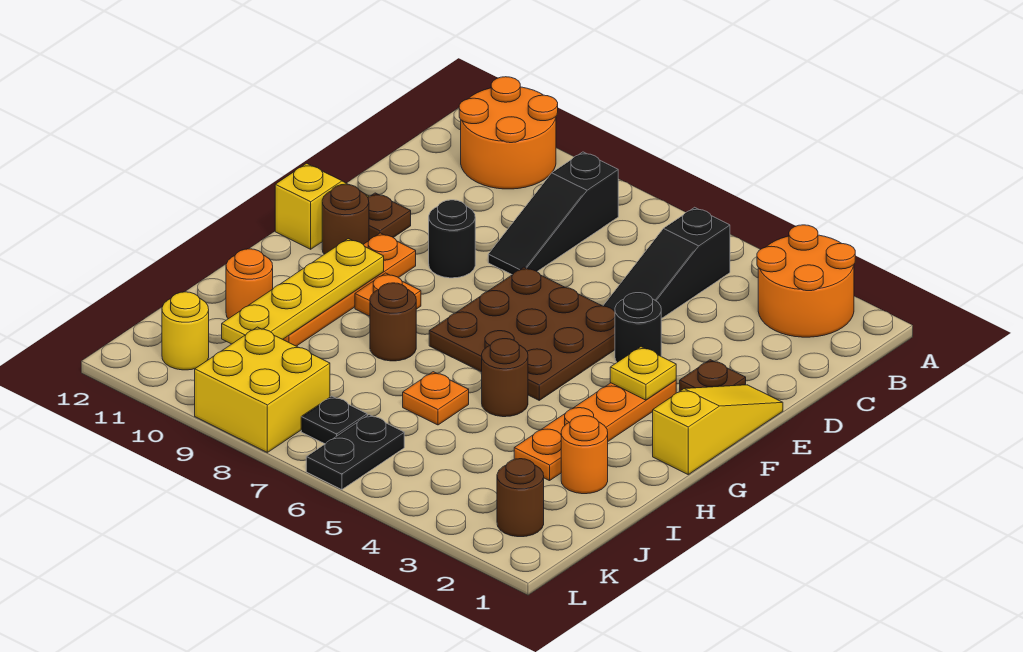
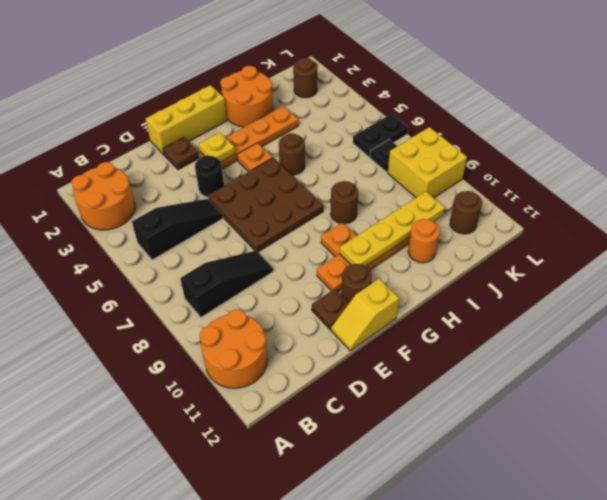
yellow 1x3 slope [653,385,783,474] -> yellow 1x3 brick [146,85,227,154]
black 1x1 round brick [429,200,475,278] -> none
orange 1x1 round brick [561,416,608,494] -> orange 2x2 round brick [220,66,273,127]
orange 1x1 plate [403,372,469,425] -> orange 1x1 plate moved to [237,143,273,172]
yellow 1x1 round brick [162,292,209,370] -> brown 1x1 round brick [450,191,482,234]

